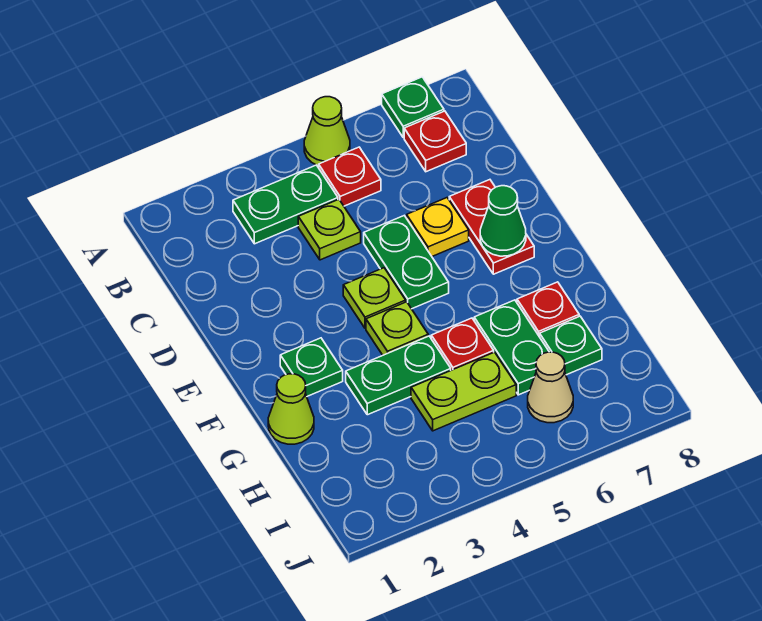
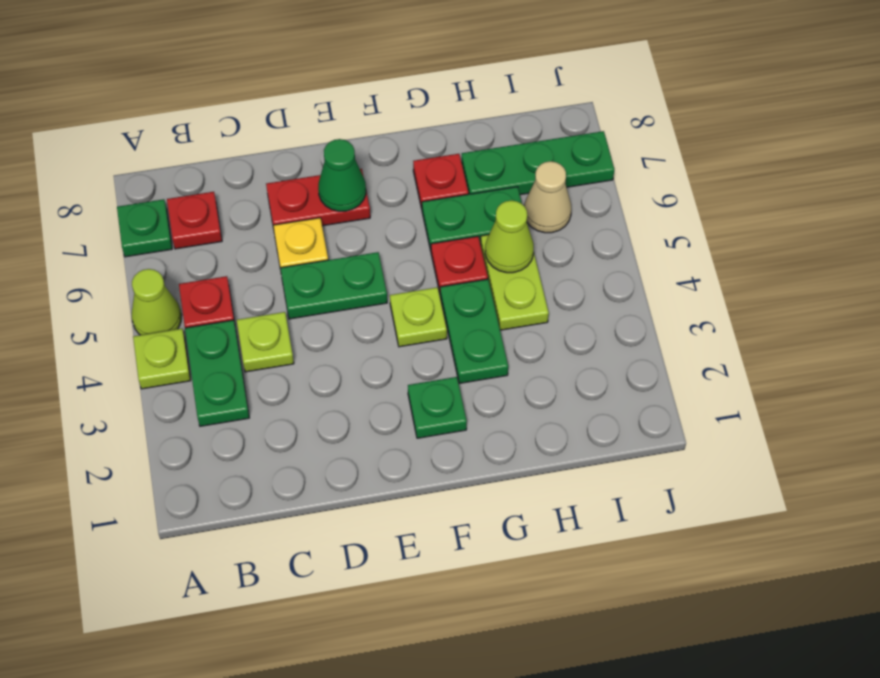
lime 1x1 plate [343,268,406,328] -> lime 1x1 plate moved to [133,329,191,389]
lime 1x1 cone [268,374,314,444] -> lime 1x1 cone moved to [485,201,534,273]
green 1x1 plate [540,316,602,375] -> green 1x3 plate [462,131,614,195]

